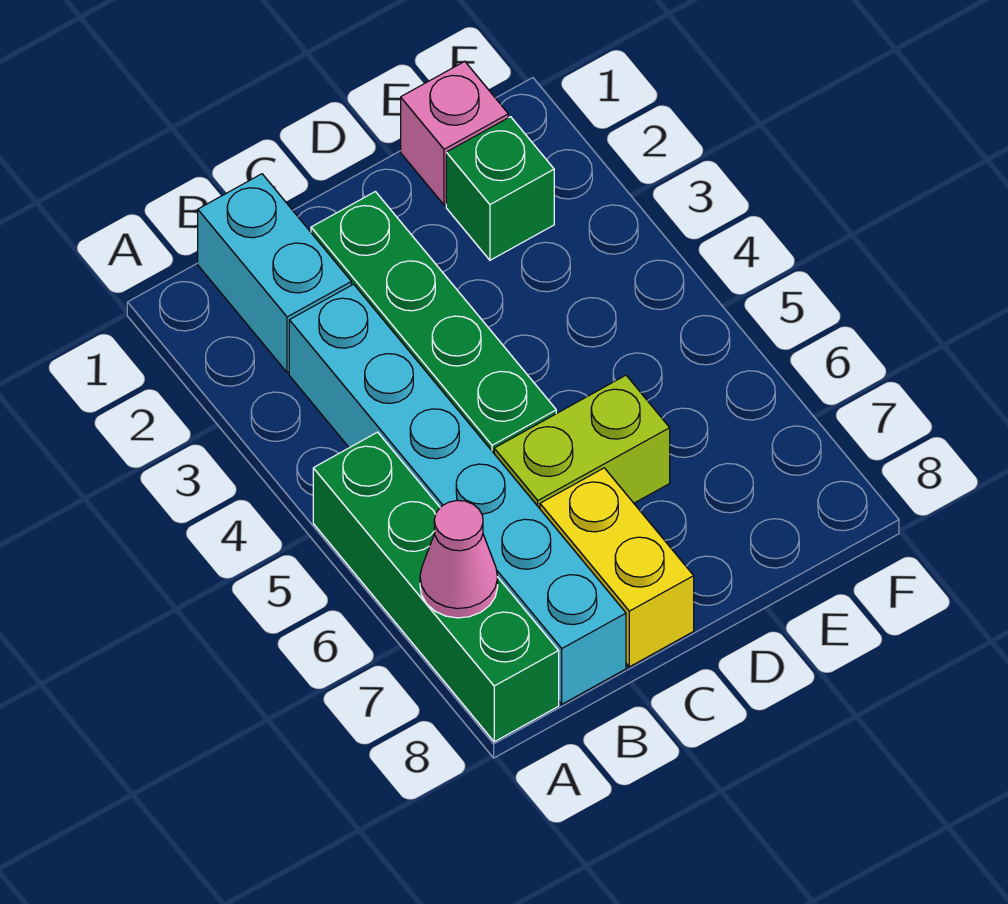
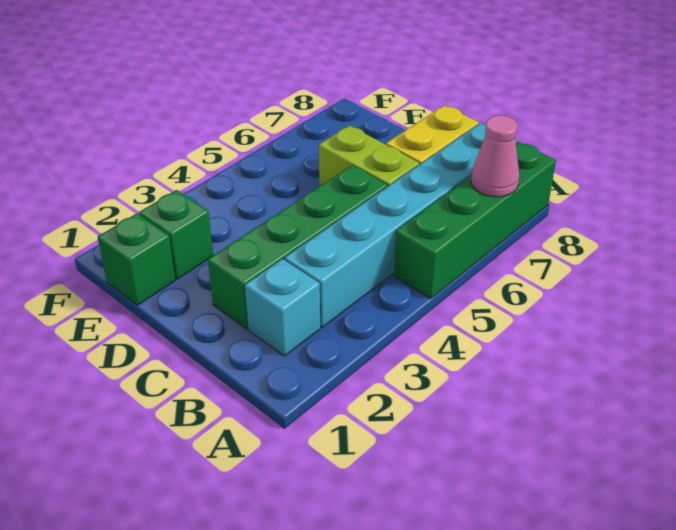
cyan 1x2 brick [198,174,351,373] -> cyan 1x1 brick [245,259,320,356]
pink 1x1 brick [401,61,508,205] -> green 1x1 brick [98,213,175,305]

